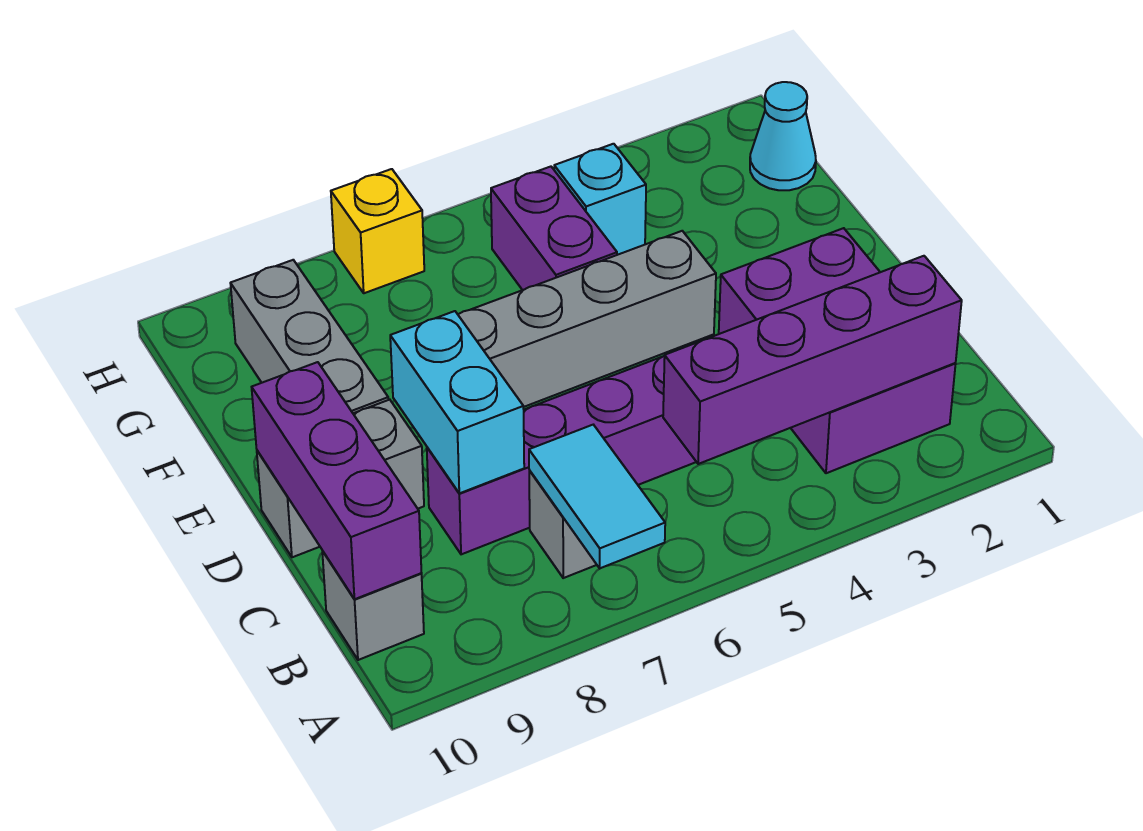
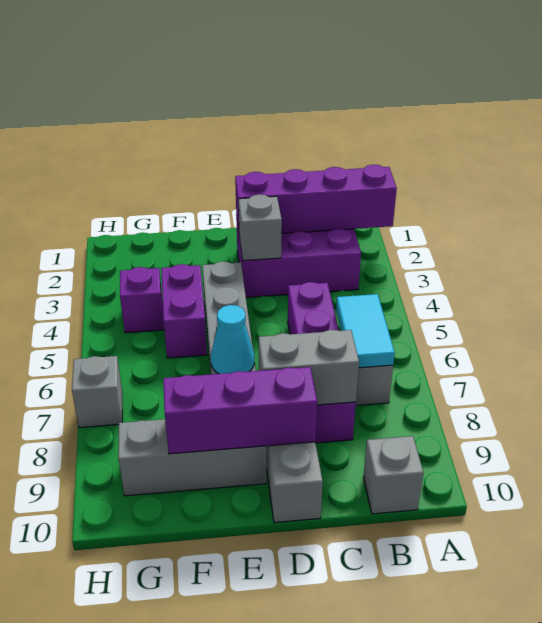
cyan 1x2 tile [529,425,665,568] -> cyan 1x2 tile turned to [336,294,395,368]
purple 1x4 brick [663,256,962,464] -> purple 1x4 brick turned to [235,165,397,233]
purple 1x3 brick [252,362,421,599] -> purple 1x3 brick moved to [163,367,317,454]
cyan 1x2 brick [390,311,524,493] -> grey 1x2 brick [259,330,359,405]
none -> grey 1x1 brick [239,194,282,261]
purple 1x2 brick [491,167,617,290] -> purple 1x2 brick turned to [161,264,207,358]
cyan 1x1 cone [750,82,816,190] -> cyan 1x1 cone moved to [211,305,254,374]
cyan 1x1 brick [554,144,646,255] -> purple 1x1 brick [120,267,164,333]
yellow 1x1 brick [331,169,424,293] -> grey 1x1 brick [72,356,122,428]

